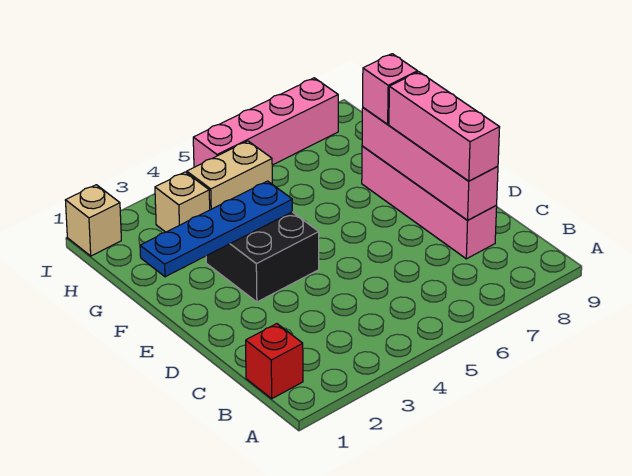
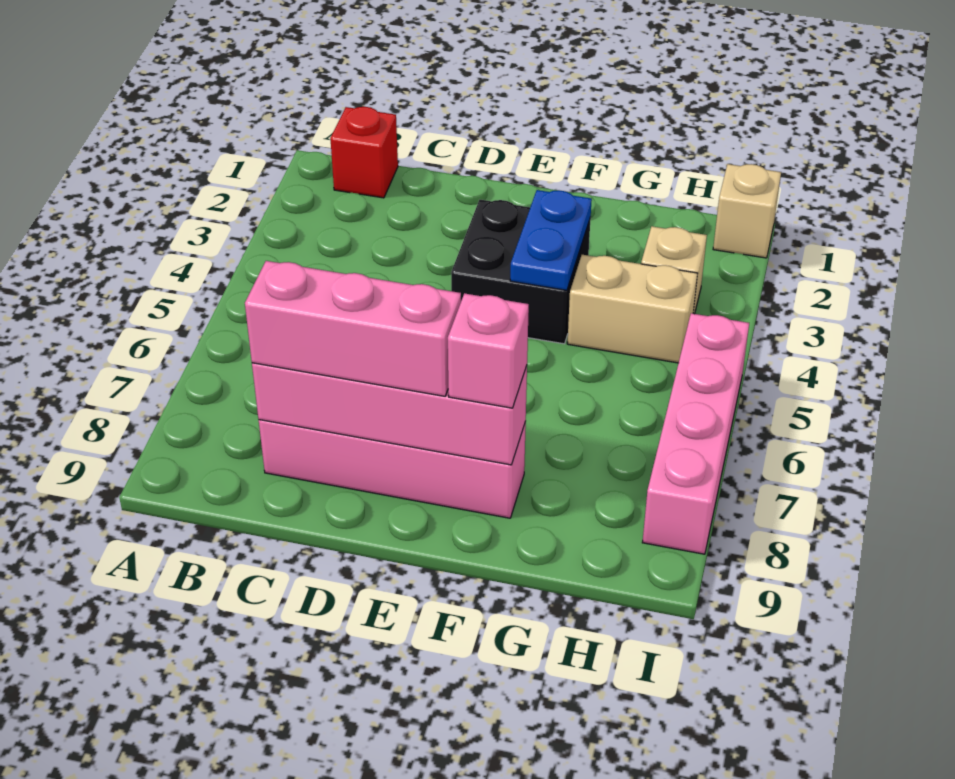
blue 1x4 plate [140,181,292,277] -> blue 1x2 plate [510,190,592,290]
tan 1x2 brick [187,141,272,210] -> tan 1x2 brick turned to [567,255,698,363]

